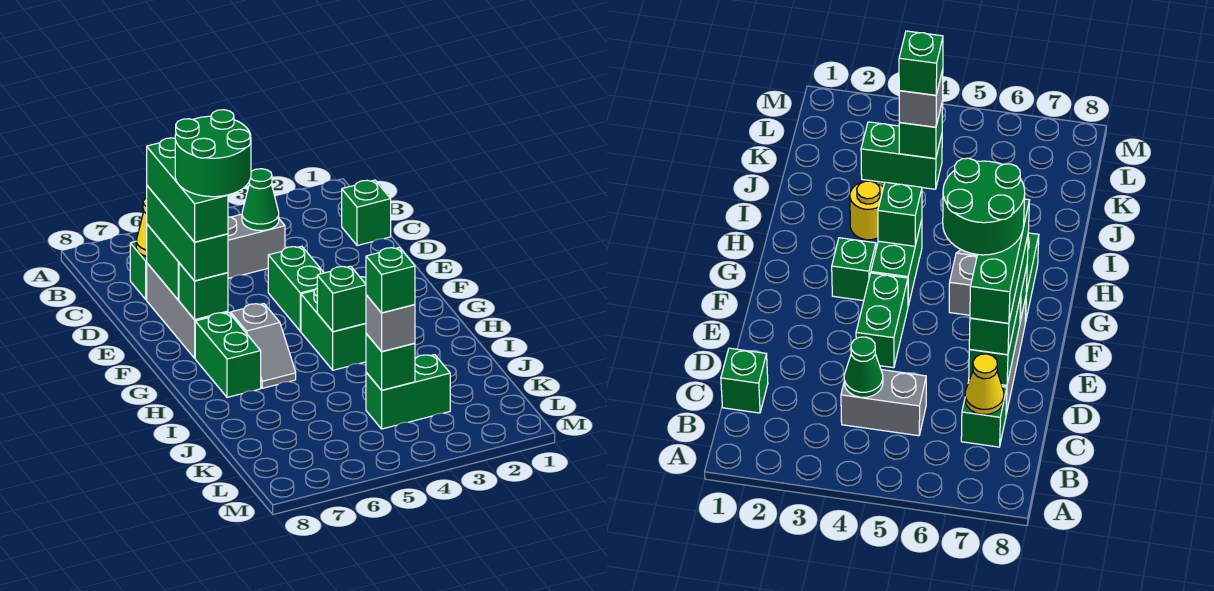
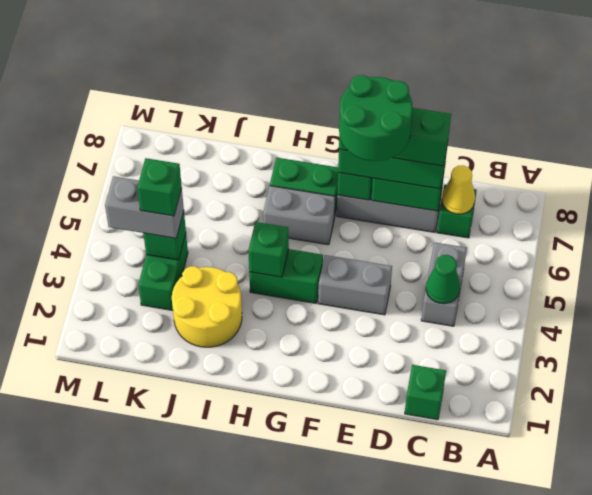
green 1x2 brick [268,246,324,331] -> grey 1x2 brick [318,255,392,315]
green 1x1 brick [832,238,876,301] -> none
grey 1x2 slope [231,304,296,388] -> grey 1x2 brick [263,186,335,245]
yellow 1x1 round brick [850,181,883,240] -> yellow 2x2 round brick [172,266,242,347]
grey 1x1 brick [366,295,415,352] -> grey 1x2 brick [105,176,184,238]

